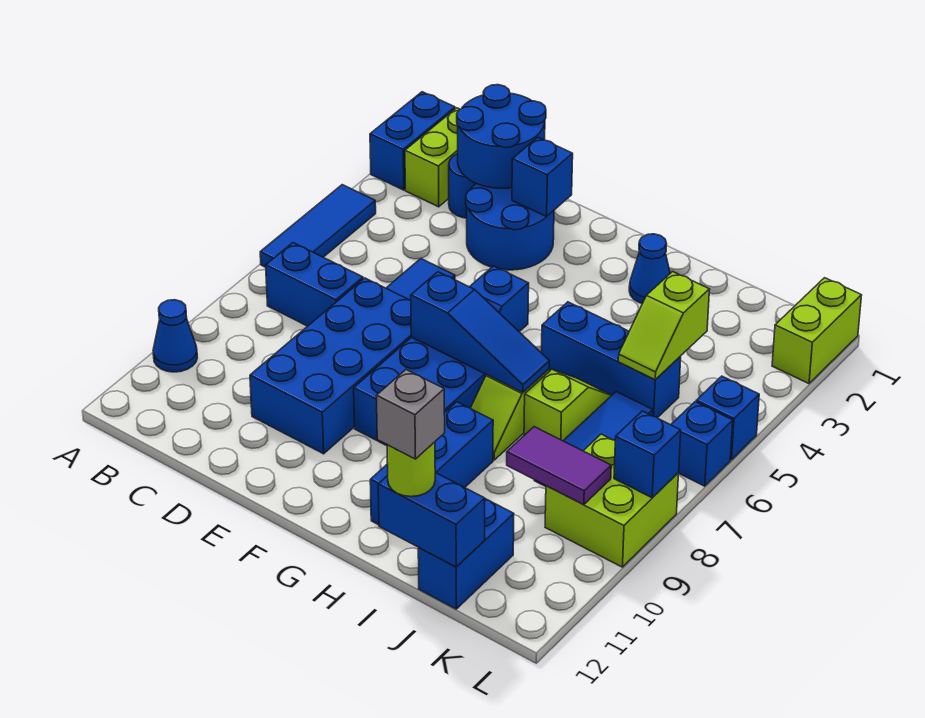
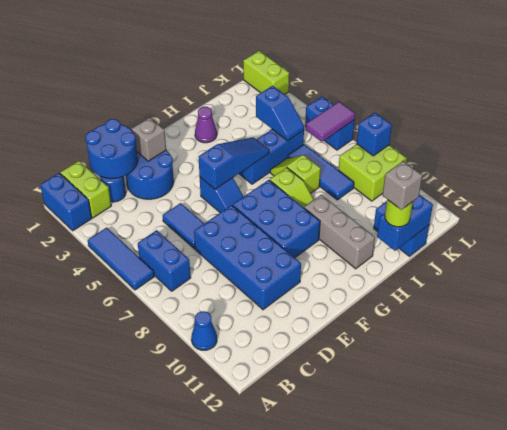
blue 1x2 brick [266,243,363,326] -> blue 1x2 brick turned to [138,230,191,291]
blue 1x1 brick [512,137,573,217] -> grey 1x1 brick [131,118,166,161]
blue 1x3 slope [411,272,549,393] -> blue 1x3 slope moved to [199,137,269,189]
blue 1x1 cone [629,234,670,304] -> purple 1x1 cone [195,107,217,143]
blue 1x3 brick [370,402,493,525] -> grey 1x3 brick [304,195,375,269]
lime 1x2 slope [618,272,710,380] -> blue 1x2 slope [256,86,304,141]
purple 1x2 tile [507,427,611,505] -> purple 1x2 tile moved to [306,102,355,142]

